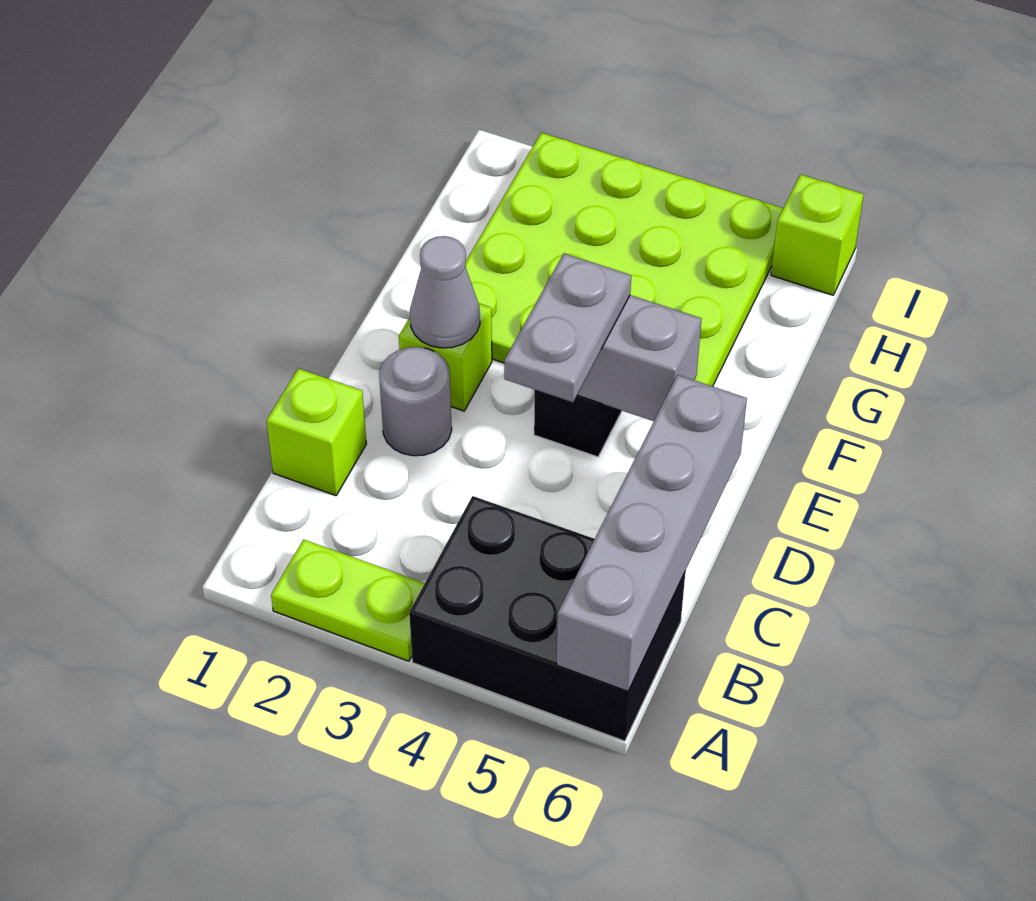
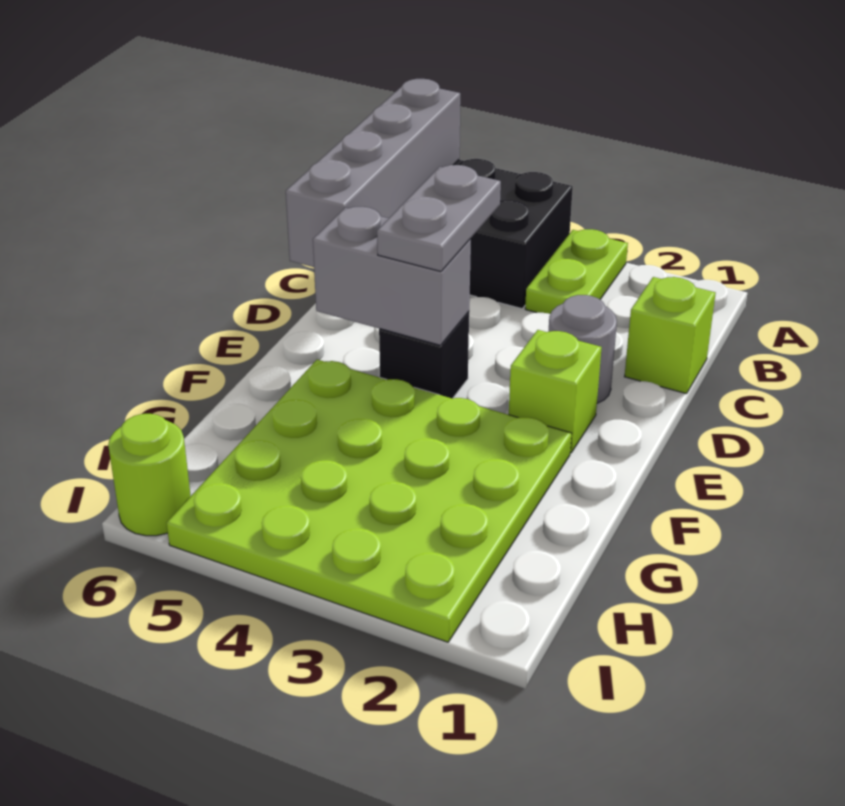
lime 1x2 plate [271,539,425,661] -> lime 1x2 plate turned to [525,229,628,314]
grey 1x1 cone [410,236,480,348] -> none
lime 1x1 brick [771,174,864,295] -> lime 1x1 round brick [108,414,191,536]

